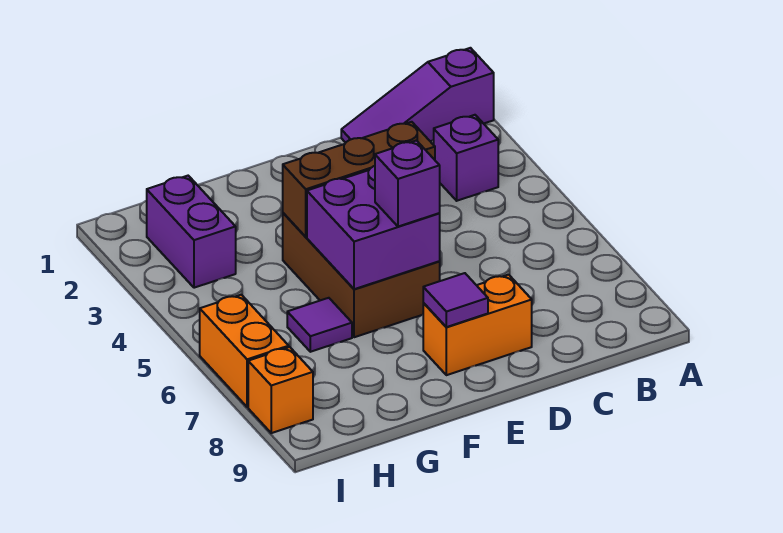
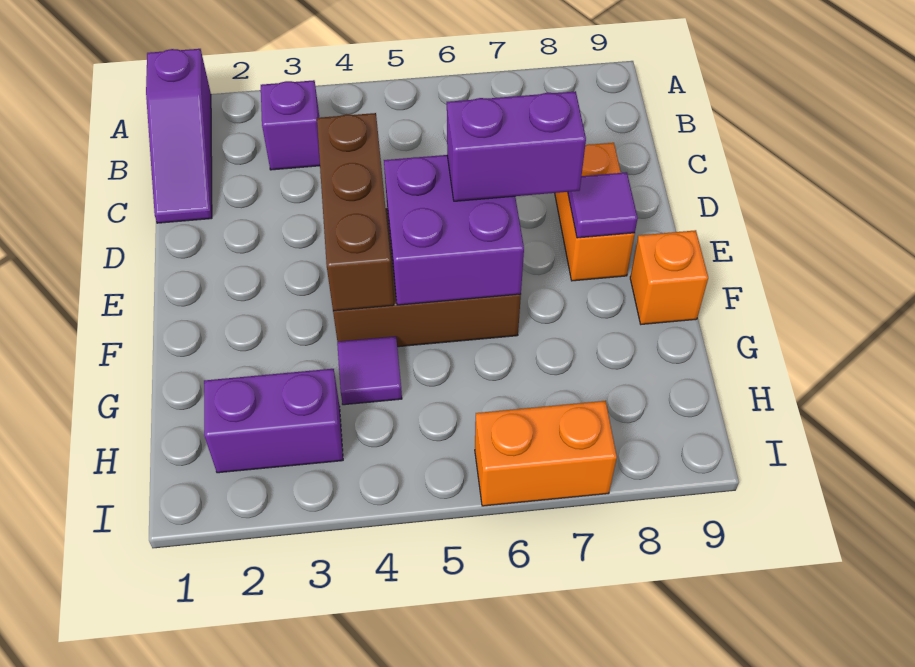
purple 1x1 brick [375,141,440,227] -> purple 1x2 brick [447,91,586,201]
purple 1x1 tile [287,298,352,352] -> purple 1x1 tile moved to [337,336,402,405]
orange 1x1 brick [248,347,313,433] -> orange 1x1 brick moved to [630,230,708,324]

